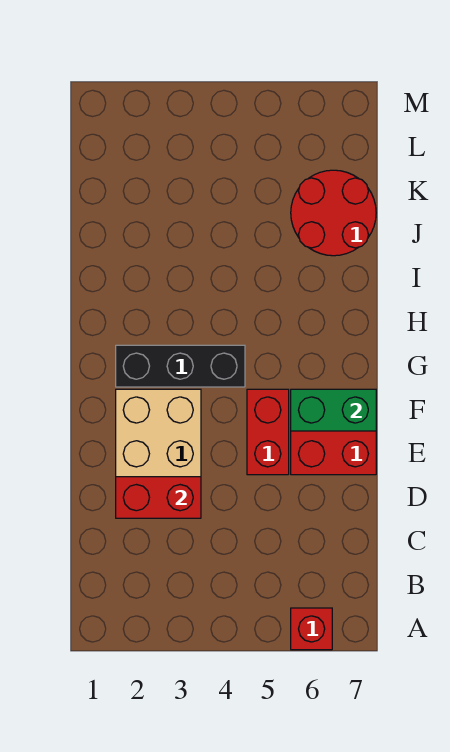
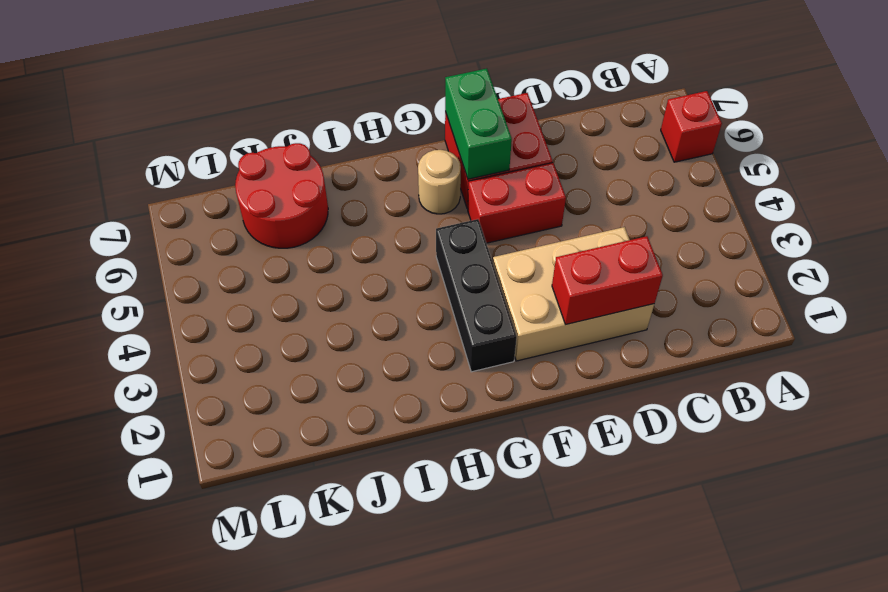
red 1x2 brick [116,477,201,518] -> red 1x2 brick turned to [552,236,663,324]
none -> tan 1x1 round brick [418,150,461,214]

